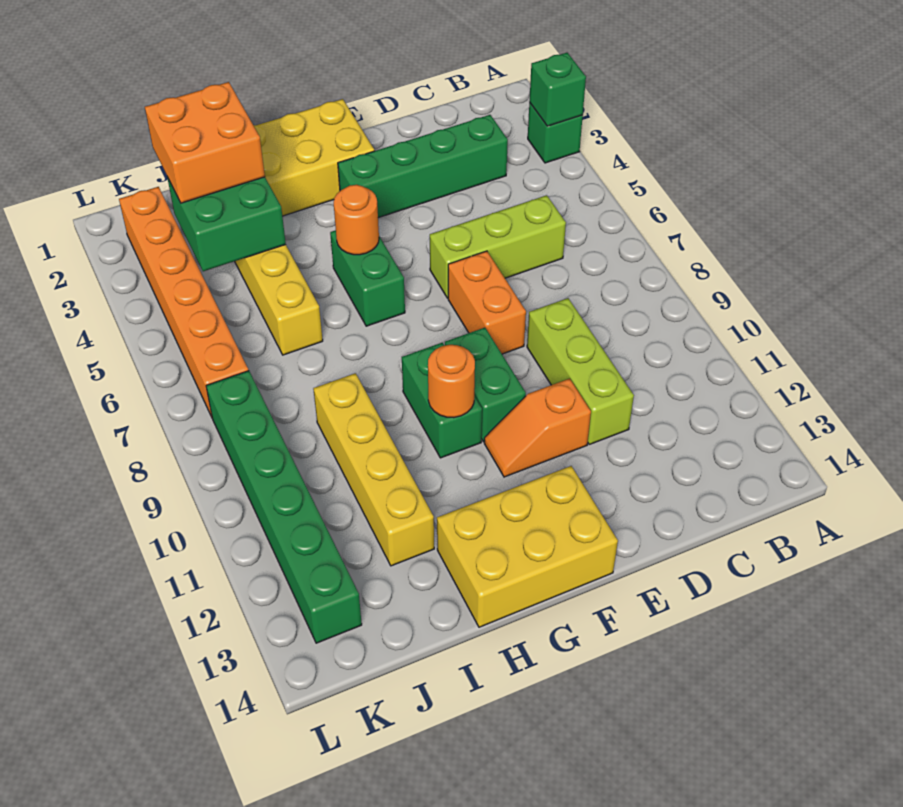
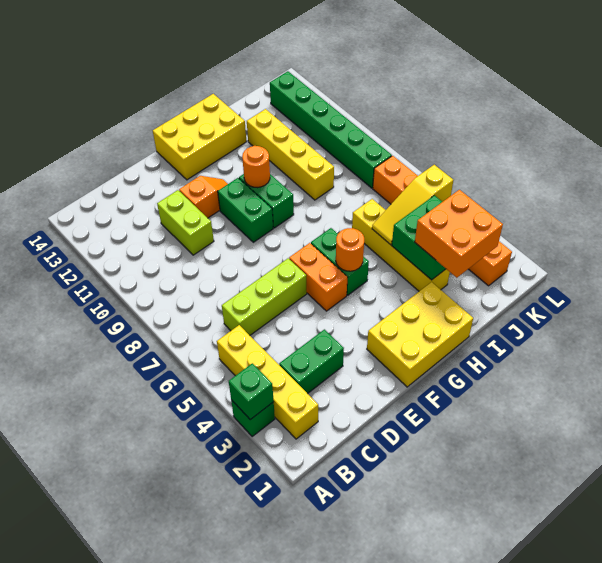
none -> yellow 1x4 brick [217,325,318,439]
green 1x4 brick [338,115,508,218] -> green 1x2 brick [279,329,344,394]
lime 1x3 brick [527,298,634,444] -> lime 1x2 brick [157,190,214,255]
orange 1x2 brick [448,251,526,354] -> orange 1x2 brick moved to [289,243,348,311]
none -> yellow 1x3 slope [372,165,453,245]

